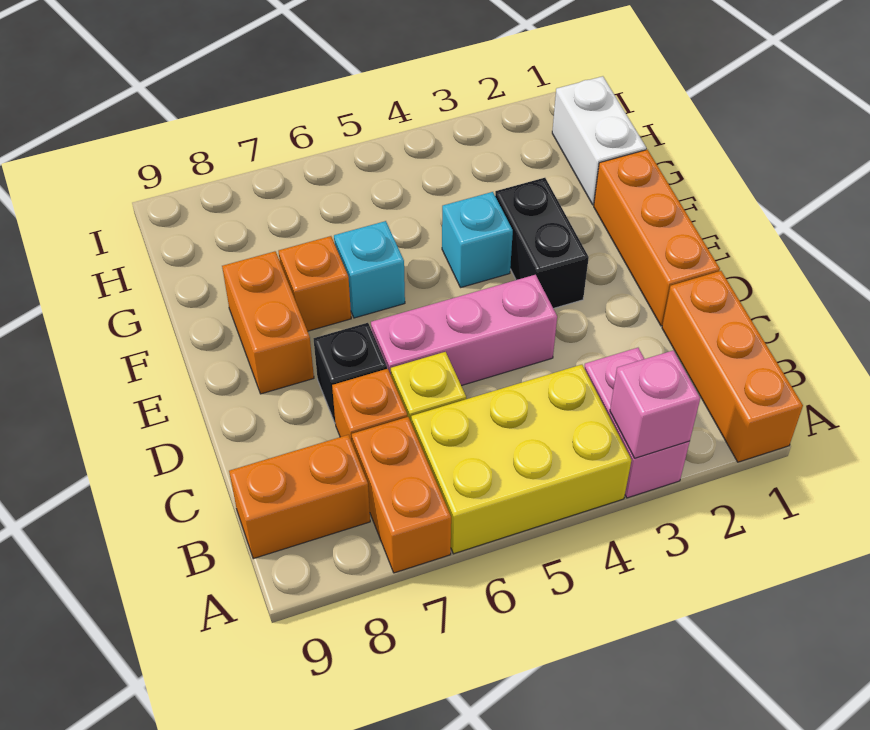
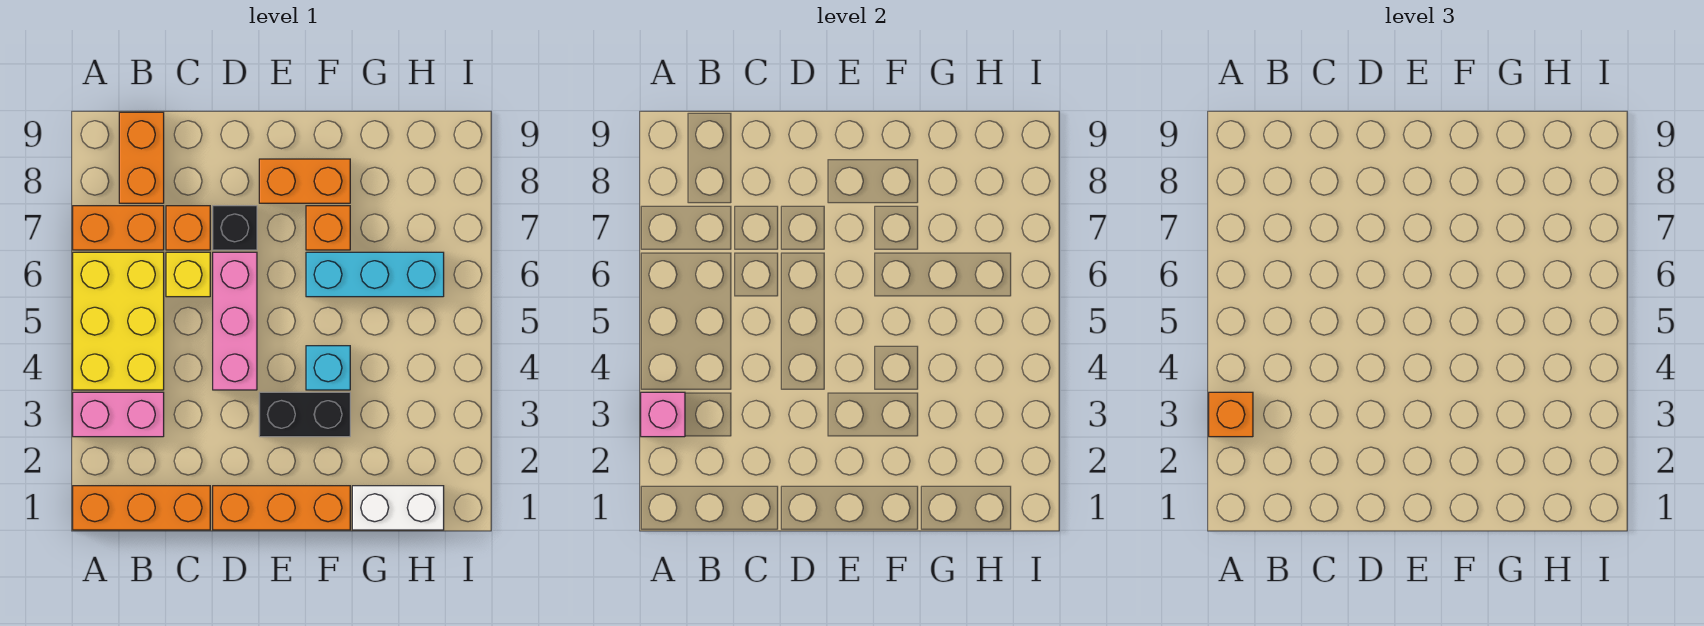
none -> orange 1x1 brick [1209,392,1253,437]
cyan 1x1 brick [334,221,405,318] -> cyan 1x3 brick [306,252,444,297]

